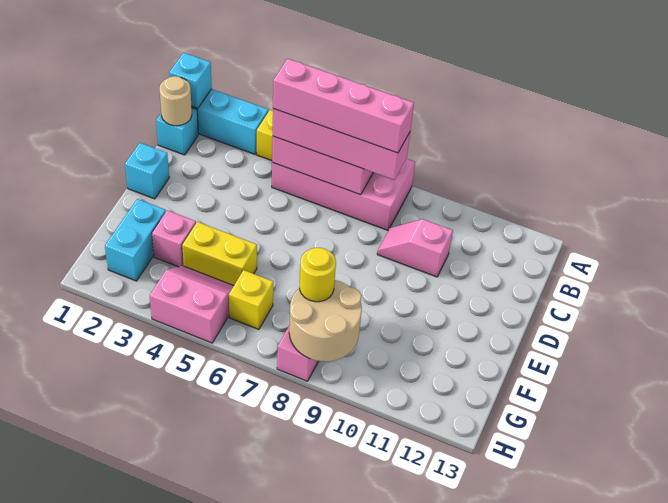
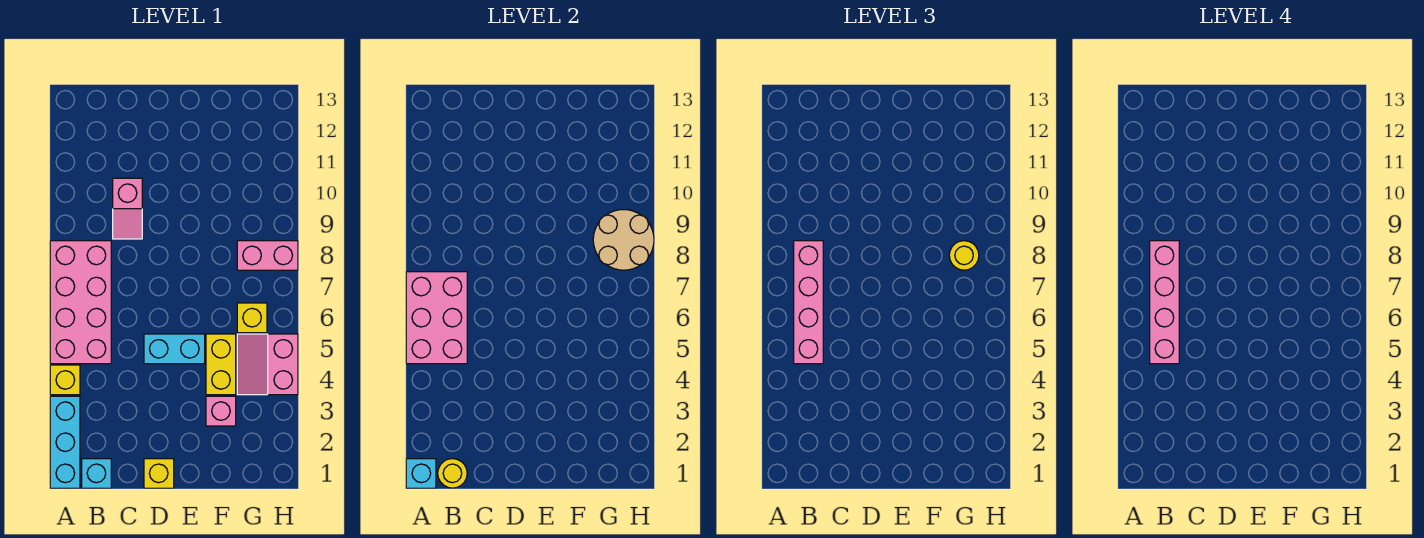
tan 1x1 round brick [159,76,192,126] -> yellow 1x1 round brick [438,459,467,488]
cyan 1x1 brick [125,143,169,199] -> yellow 1x1 brick [144,459,174,488]
cyan 1x2 brick [105,199,166,281] -> cyan 1x2 brick moved to [144,334,205,364]

